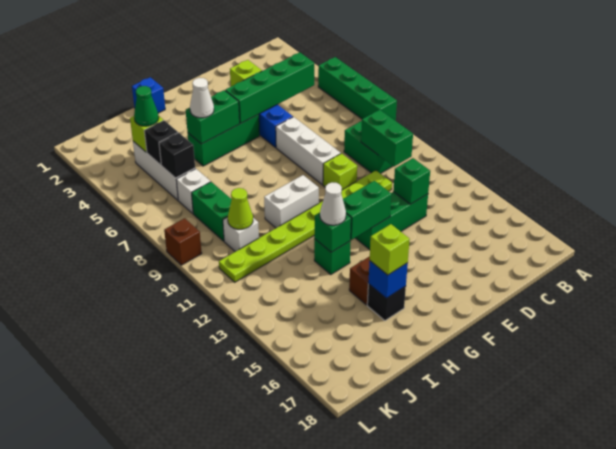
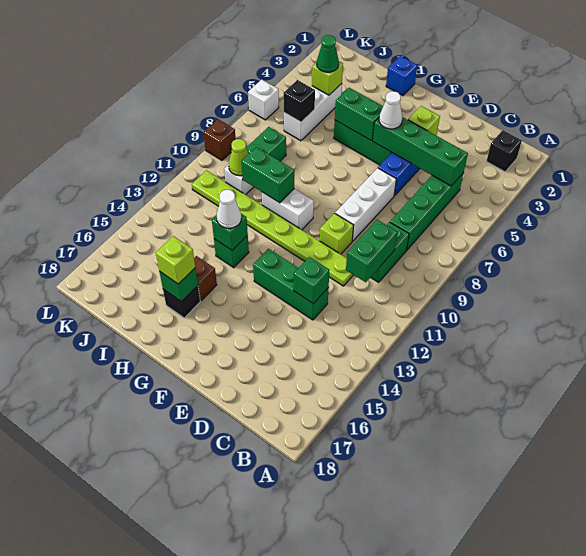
green 1x4 brick [318,57,397,121] -> green 1x4 brick moved to [390,174,463,250]
green 1x2 brick [343,181,392,240] -> green 1x2 brick moved to [241,147,294,203]
white 1x1 cone [190,78,214,118] -> white 1x1 cone moved to [379,91,402,129]
blue 1x1 brick [368,261,408,298] -> green 1x1 brick [159,268,198,302]
black 1x1 brick [144,120,178,165] -> black 1x1 brick moved to [486,130,522,172]
white 1x1 brick [176,169,211,213] -> white 1x1 brick moved to [248,80,279,120]

